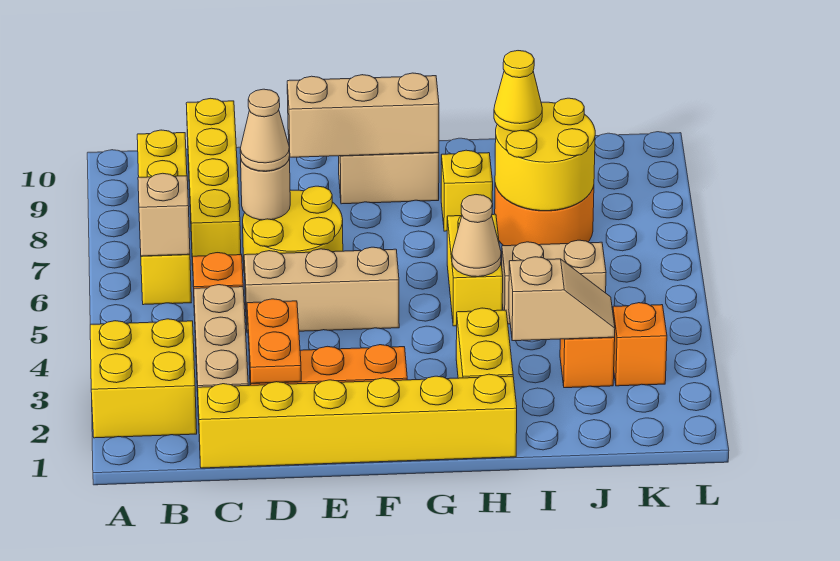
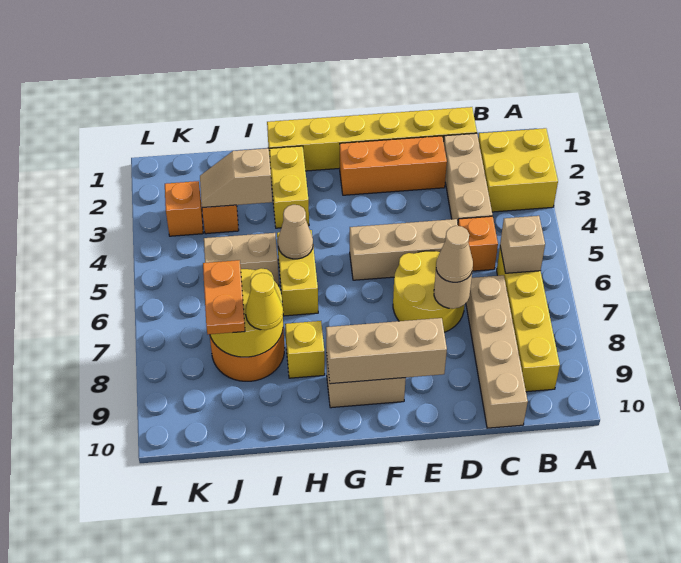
yellow 1x4 brick [186,98,241,265] -> tan 1x4 brick [466,275,528,428]
orange 1x2 plate [247,299,301,383] -> orange 1x2 plate moved to [203,260,245,334]

